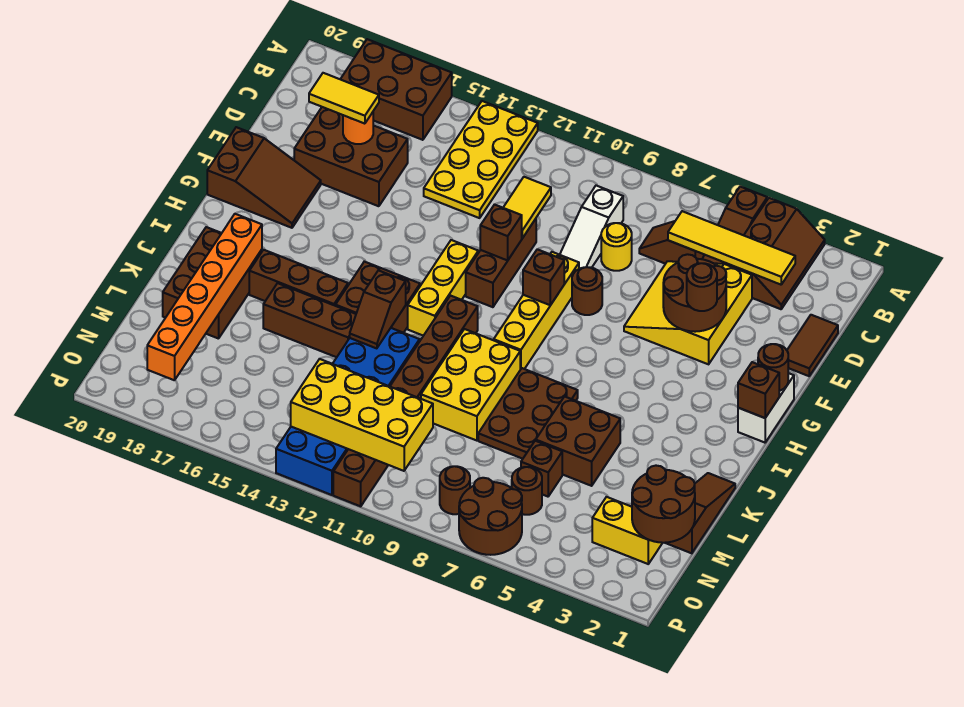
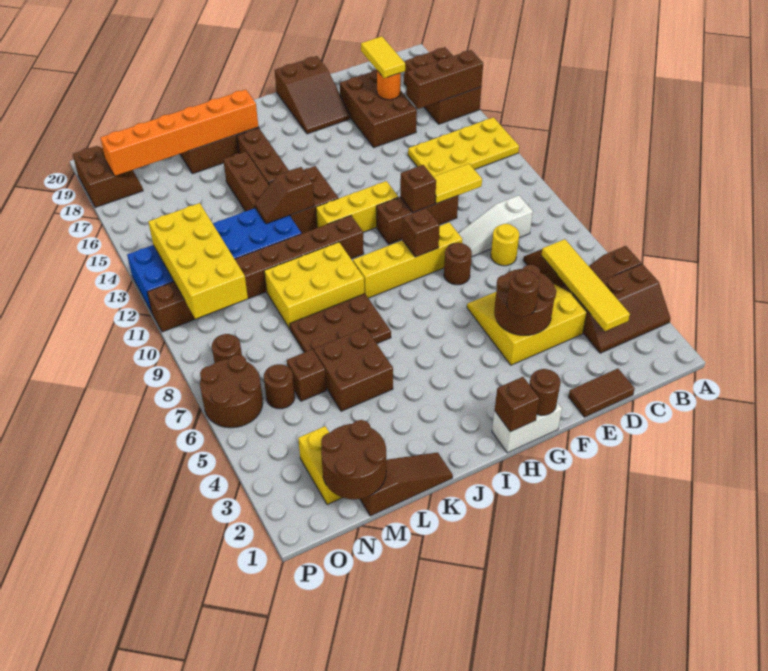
none -> brown 1x3 brick [406,50,483,109]
none -> brown 2x2 slope [73,146,143,208]

